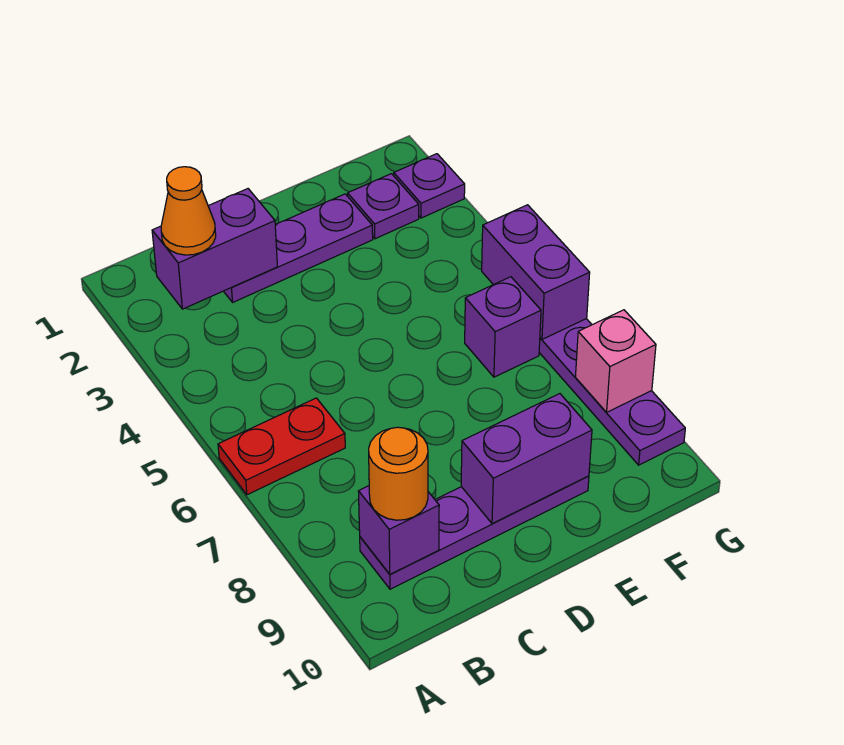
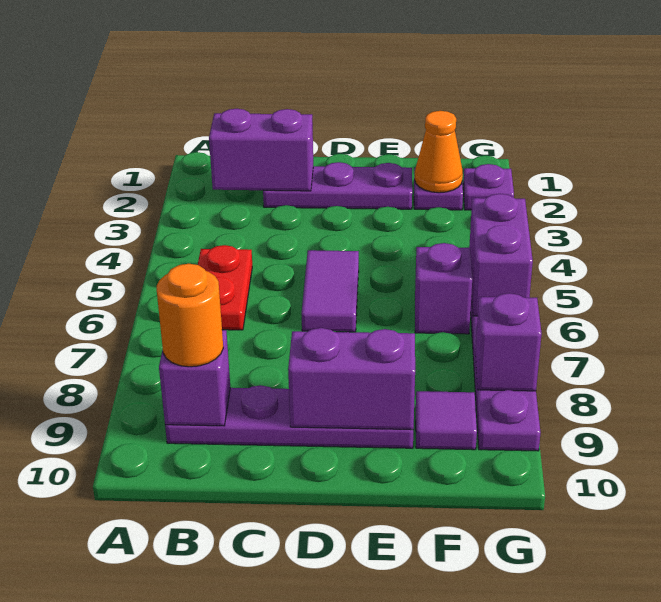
red 1x2 plate [218,398,345,495] -> red 1x2 plate turned to [198,245,252,330]
orange 1x1 cone [161,167,216,255] -> orange 1x1 cone moved to [414,111,463,193]
none -> purple 1x2 tile [301,250,359,332]
none -> purple 1x1 tile [416,391,477,450]
pink 1x1 brick [575,310,656,412] -> purple 1x1 brick [475,293,542,391]

